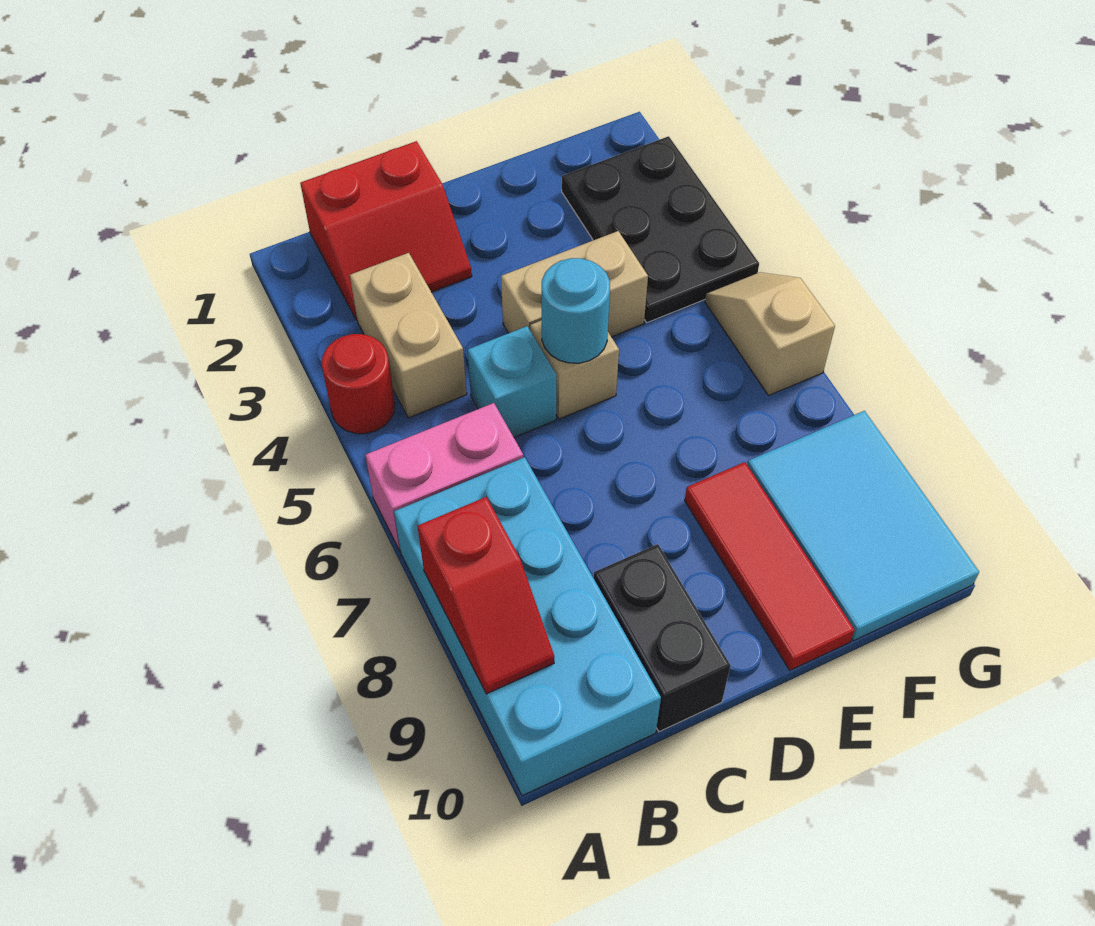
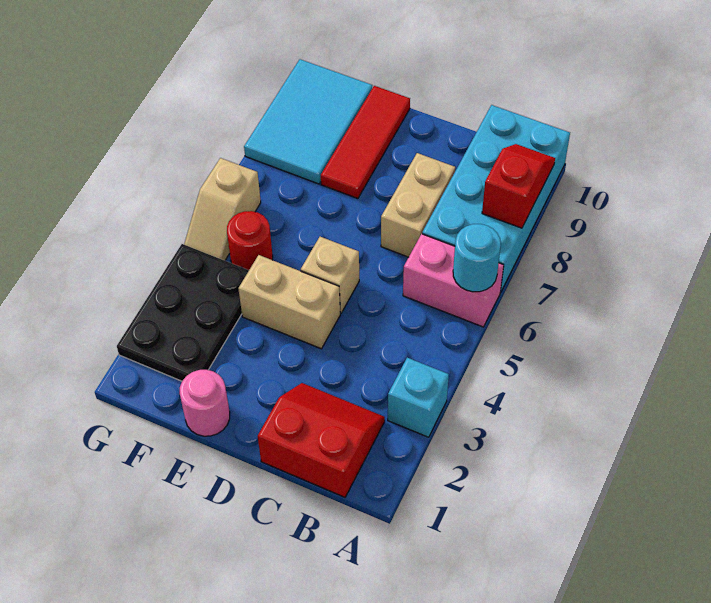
red 1x1 round brick [322,334,395,434] -> red 1x1 round brick moved to [227,211,273,270]
tan 1x2 brick [350,253,467,418] -> tan 1x2 brick moved to [381,153,455,257]
cyan 1x1 brick [468,326,556,437] -> cyan 1x1 brick moved to [388,357,449,437]
black 1x2 brick [594,544,731,732] -> none
cyan 1x1 round brick [542,258,610,363] -> cyan 1x1 round brick moved to [453,224,501,292]
none -> pink 1x1 round brick [179,370,230,436]

